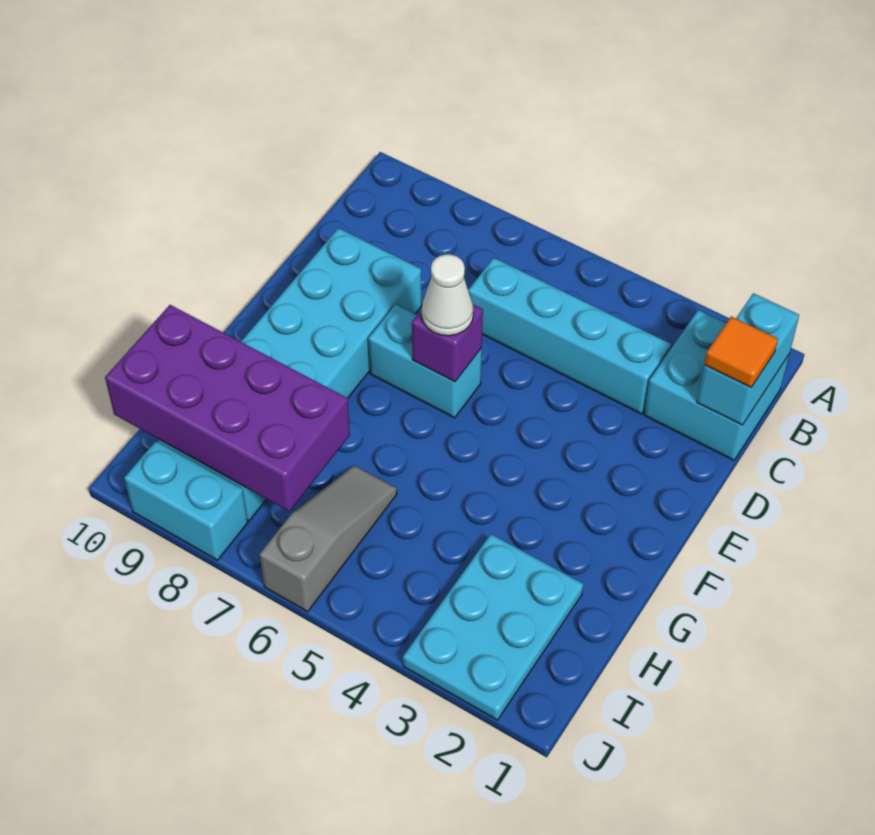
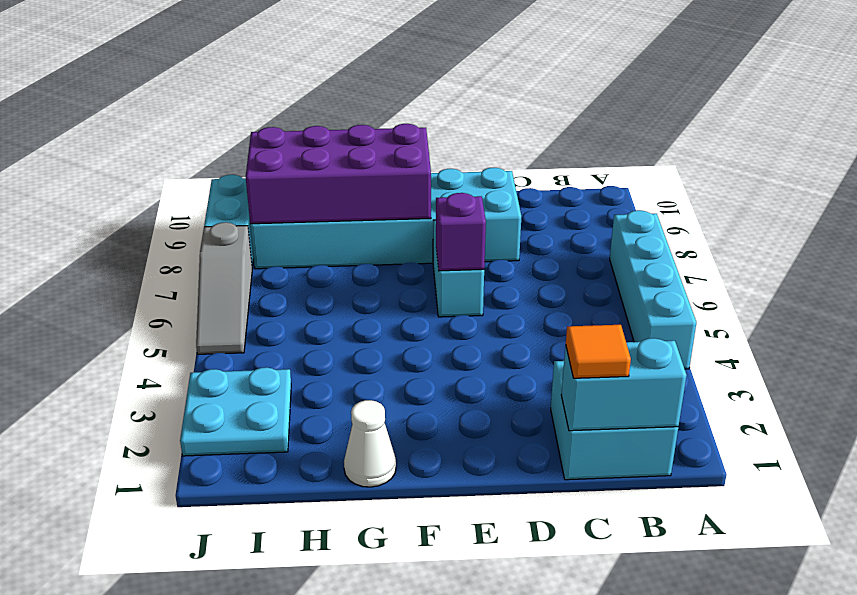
cyan 1x4 brick [468,258,671,414] -> cyan 1x4 brick moved to [610,210,696,369]
white 1x1 cone [422,254,473,336] -> white 1x1 cone moved to [344,400,396,487]
cyan 2x3 plate [403,534,583,720] -> cyan 2x2 plate [180,367,291,456]
grey 1x3 slope [260,465,397,612] -> grey 1x3 slope turned to [196,222,252,354]
purple 2x4 brick [105,305,350,511] -> purple 2x4 brick turned to [246,124,431,224]

